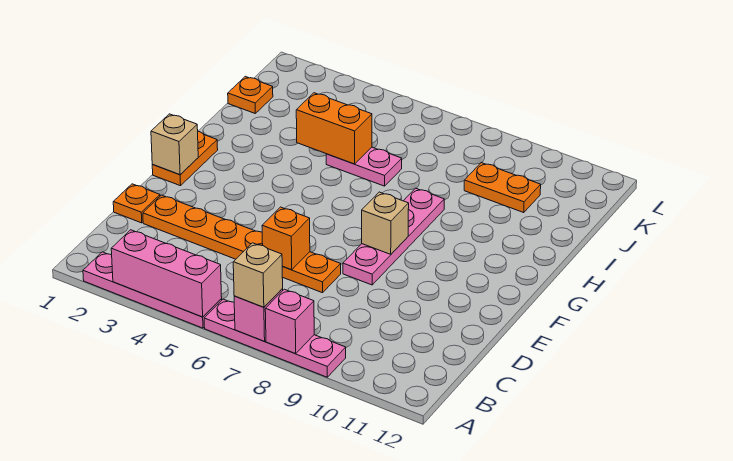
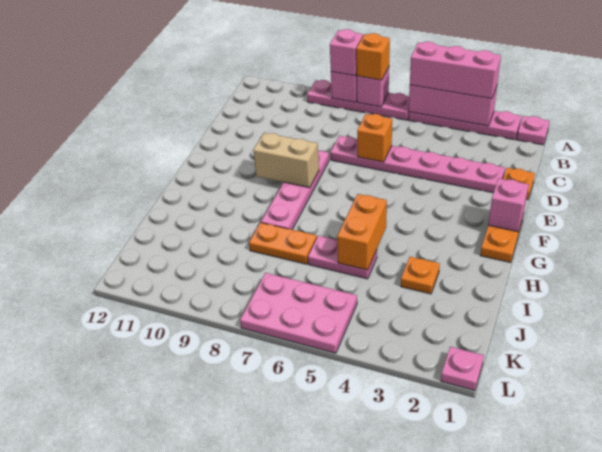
none -> pink 1x1 plate [517,116,549,145]
none -> pink 1x3 brick [410,42,501,99]
tan 1x1 brick [233,243,283,307] -> orange 1x1 brick [356,33,390,80]
none -> pink 1x1 brick [330,29,363,76]
orange 1x6 plate [143,195,341,293] -> pink 1x6 plate [331,136,505,193]
tan 1x1 brick [151,114,198,175] -> pink 1x1 brick [488,178,529,232]
tan 1x1 brick [362,192,409,254] -> tan 1x2 brick [253,133,319,188]
orange 1x2 brick [296,93,372,164] -> orange 1x2 brick turned to [337,194,387,270]
orange 1x1 plate [228,76,273,113] -> orange 1x1 plate moved to [401,257,440,294]
orange 1x2 plate [464,163,541,213] -> orange 1x2 plate moved to [249,223,317,264]
none -> pink 2x3 plate [240,273,357,353]
none -> pink 1x1 plate [441,347,484,390]

